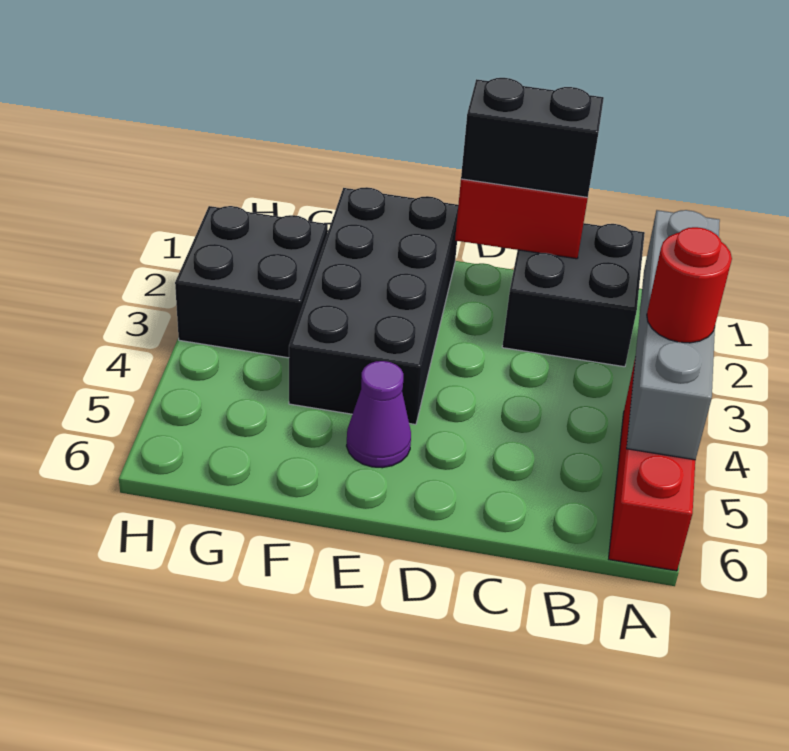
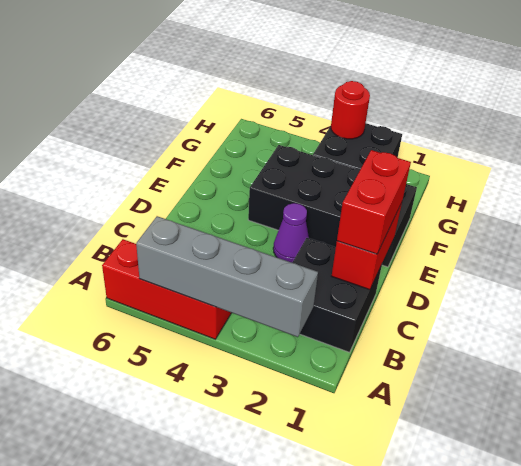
red 1x1 round brick [647,227,732,343] -> red 1x1 round brick moved to [331,81,370,139]
black 1x2 brick [461,78,604,197] -> red 1x2 brick [337,150,411,254]
purple 1x1 cone [347,361,411,468] -> purple 1x1 cone moved to [273,203,309,263]

